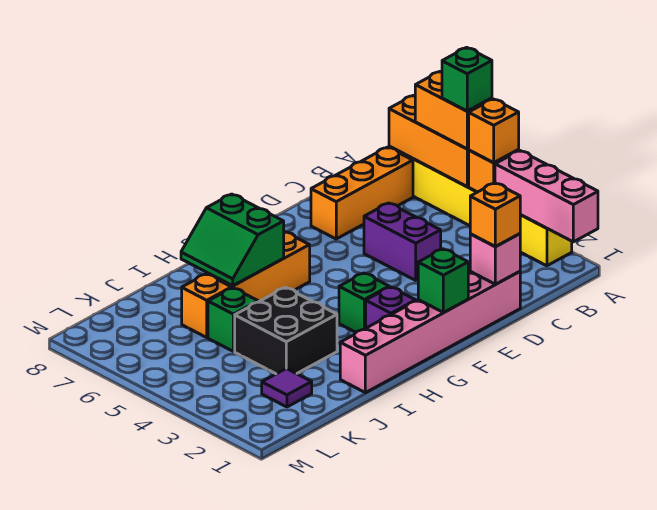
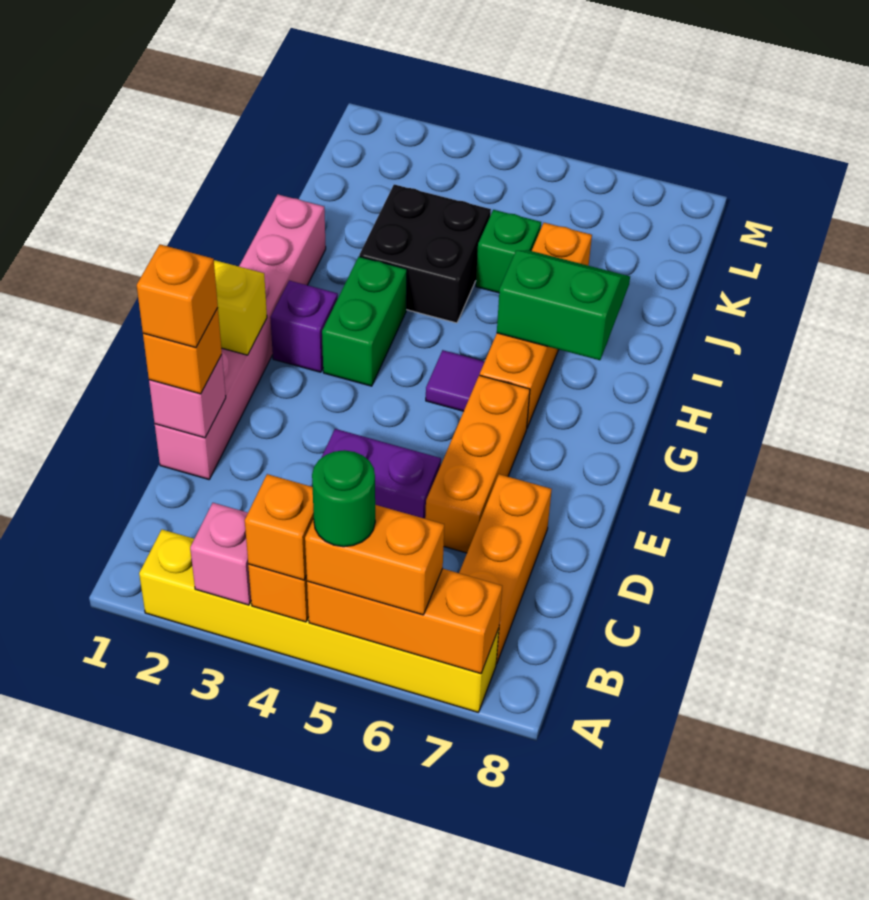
pink 1x3 brick [495,151,598,242] -> pink 1x1 brick [190,503,251,605]
green 1x1 brick [442,47,492,111] -> green 1x1 round brick [312,450,375,547]
none -> orange 1x1 brick [137,244,218,348]
none -> orange 1x3 brick [425,375,530,553]
green 1x1 brick [418,249,468,312] -> yellow 1x1 brick [214,260,267,355]
green 1x1 brick [339,273,389,332] -> green 1x2 brick [322,257,407,386]
purple 1x1 tile [262,368,312,407] -> purple 1x1 tile moved to [426,350,485,411]

